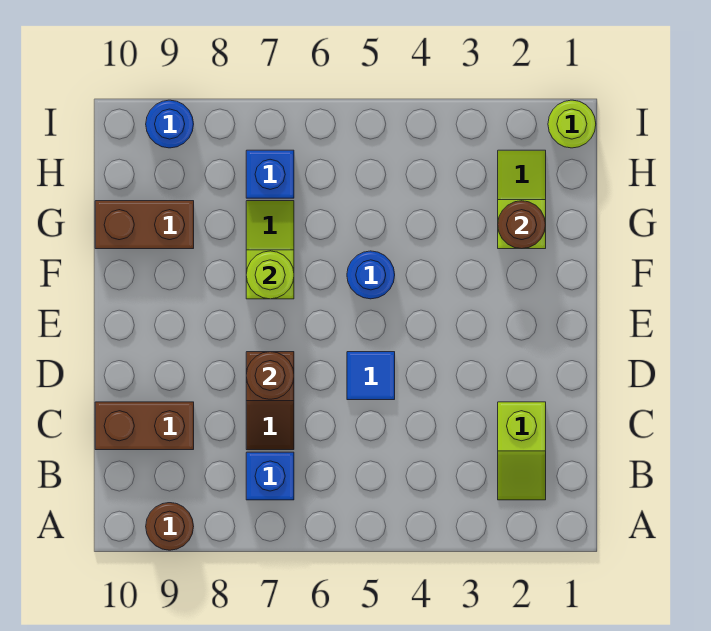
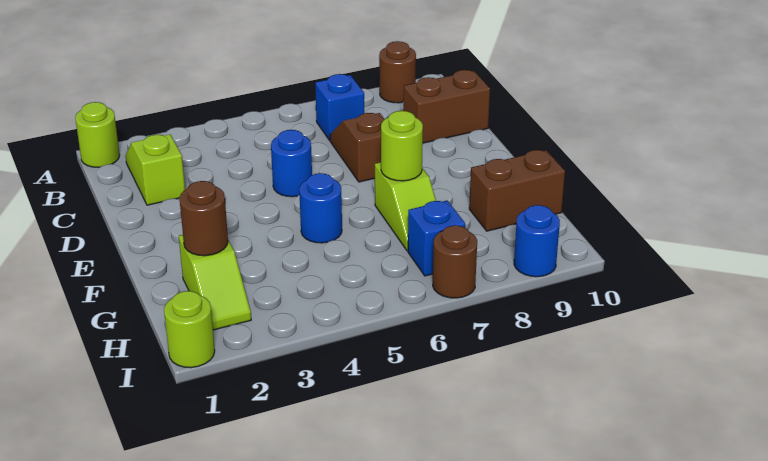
none -> lime 1x1 round brick [75,102,120,167]
blue 1x1 tile [347,352,395,400] -> blue 1x1 round brick [271,130,312,197]
brown 1x1 round brick [246,352,294,399] -> brown 1x1 round brick moved to [433,225,477,298]

